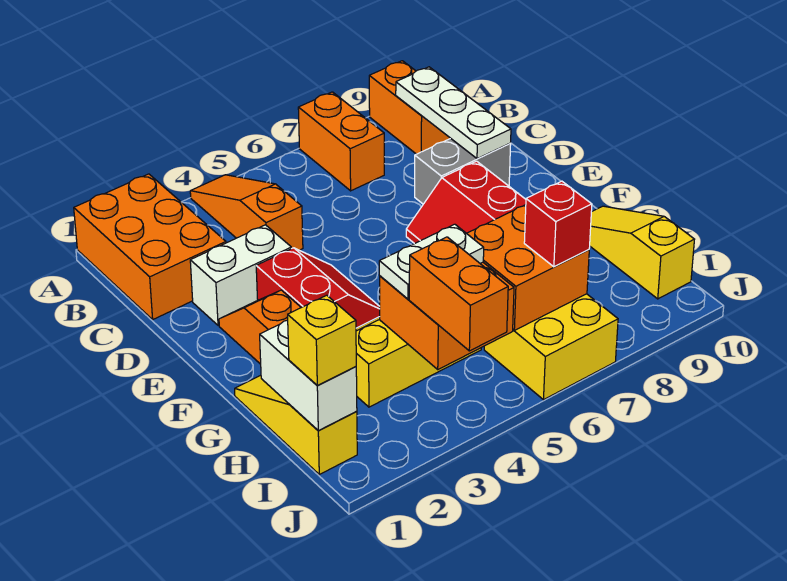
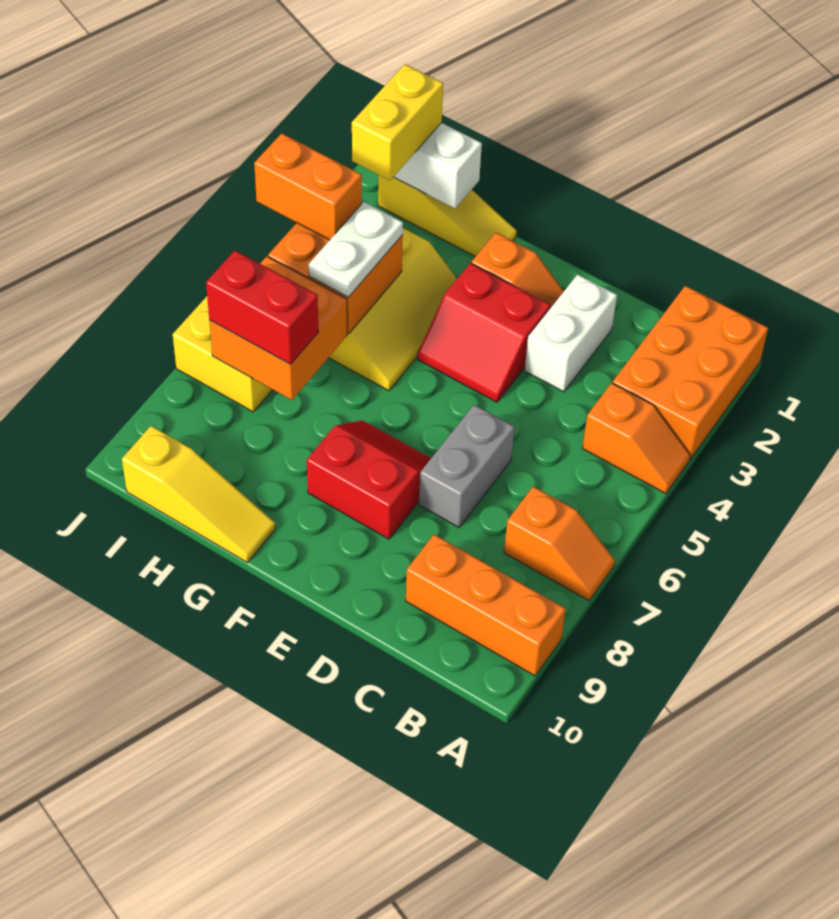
orange 2x3 brick [74,174,226,319] -> orange 2x3 brick turned to [613,286,768,459]
orange 1x3 slope [190,175,303,250] -> orange 1x2 slope [583,383,690,493]
orange 1x2 brick [298,92,384,191] -> orange 1x2 slope [504,486,615,600]
orange 1x2 brick [369,61,450,154] -> orange 1x3 brick [406,534,566,676]
white 1x3 plate [396,67,511,159] -> none
grey 1x2 brick [415,138,511,204] -> grey 1x2 brick moved to [419,405,515,527]
yellow 1x1 brick [288,295,356,385] -> yellow 1x2 brick [352,64,443,180]
red 1x1 brick [524,181,592,267] -> red 1x2 brick [206,251,318,364]

